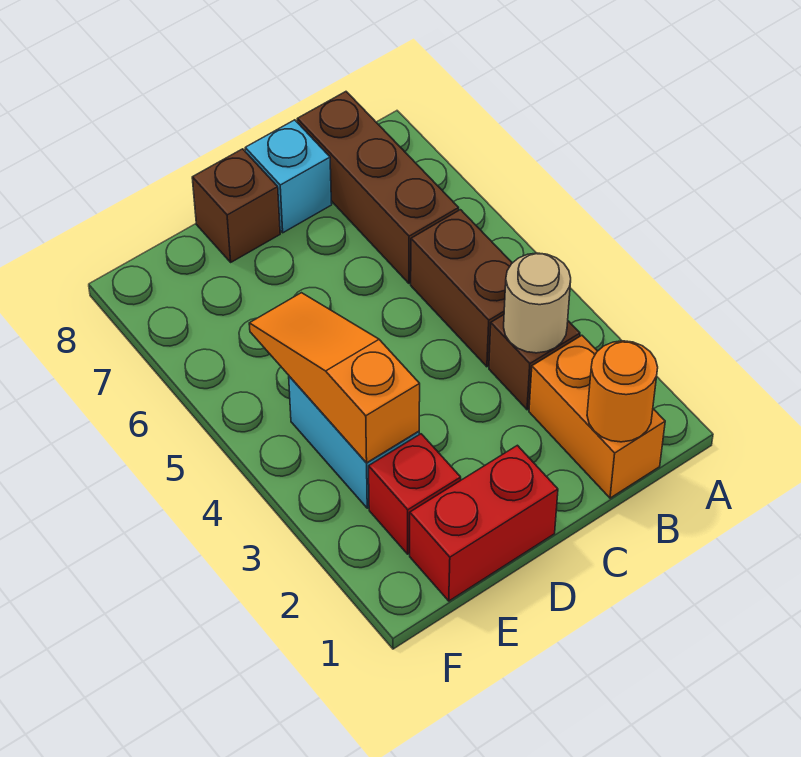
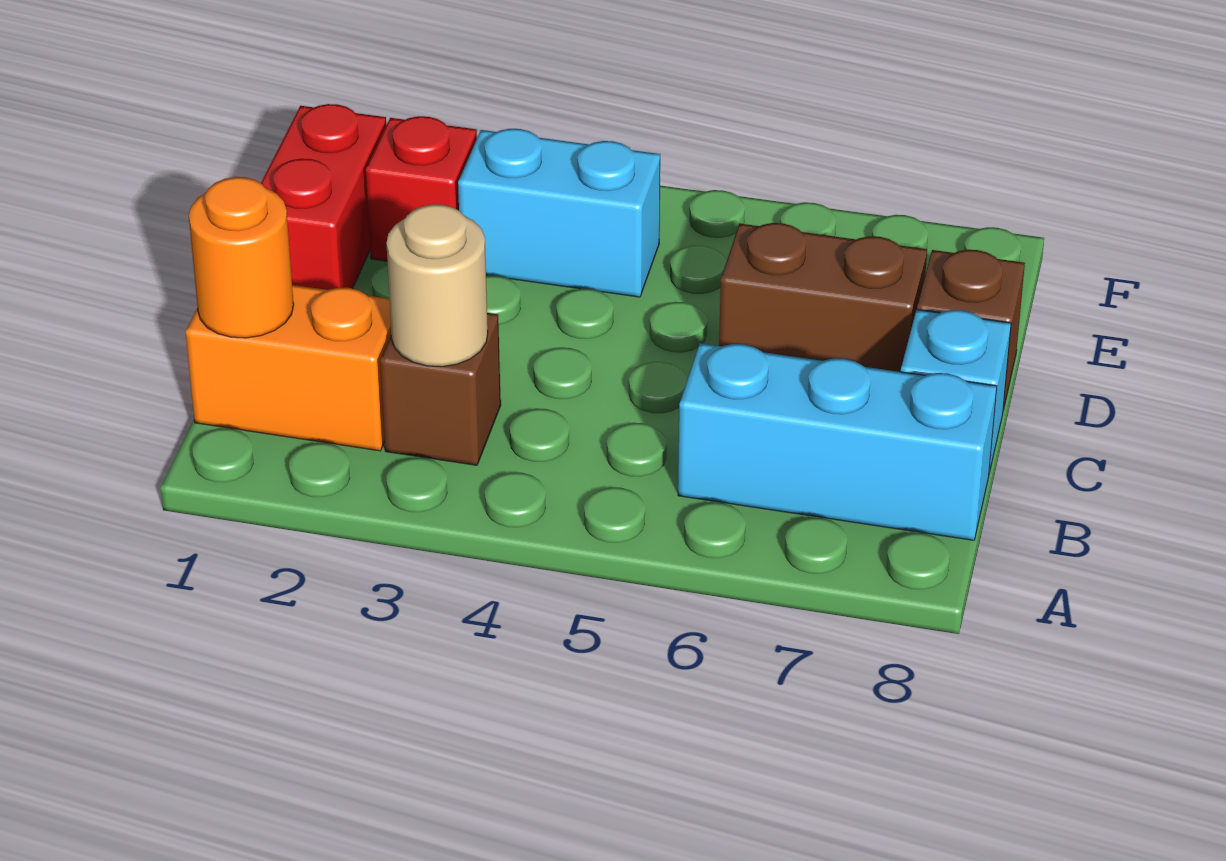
brown 1x2 brick [411,210,512,367] -> brown 1x2 brick moved to [719,223,927,372]
brown 1x3 brick [297,92,459,283] -> cyan 1x3 brick [678,343,997,540]
orange 1x3 slope [249,293,420,463] -> none

